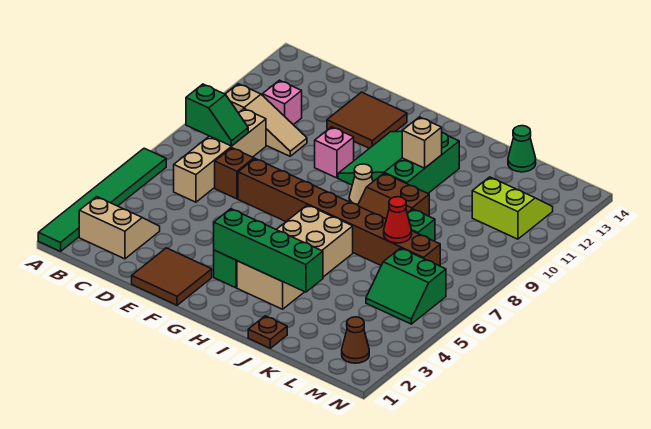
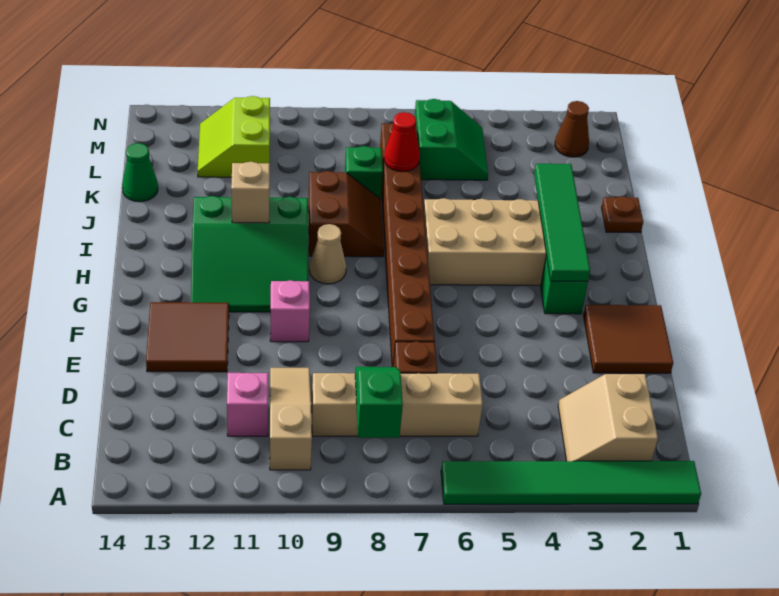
green 1x4 brick [214,209,323,292] -> green 1x4 tile [534,164,590,282]

